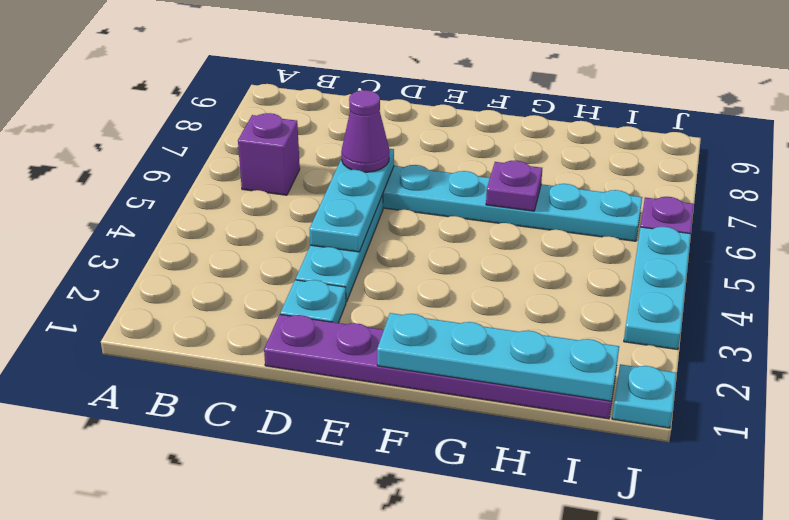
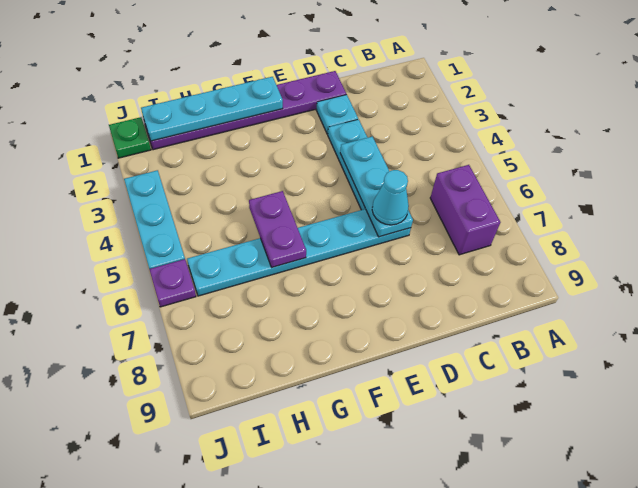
purple 1x1 brick [238,113,300,195] -> purple 1x2 brick [430,165,500,255]
purple 1x1 cone [341,90,389,172] -> cyan 1x1 cone [372,170,409,225]
purple 1x1 plate [486,160,542,211] -> purple 1x2 plate [249,191,306,267]
cyan 1x1 plate [612,364,677,428] -> green 1x1 plate [109,117,151,158]

